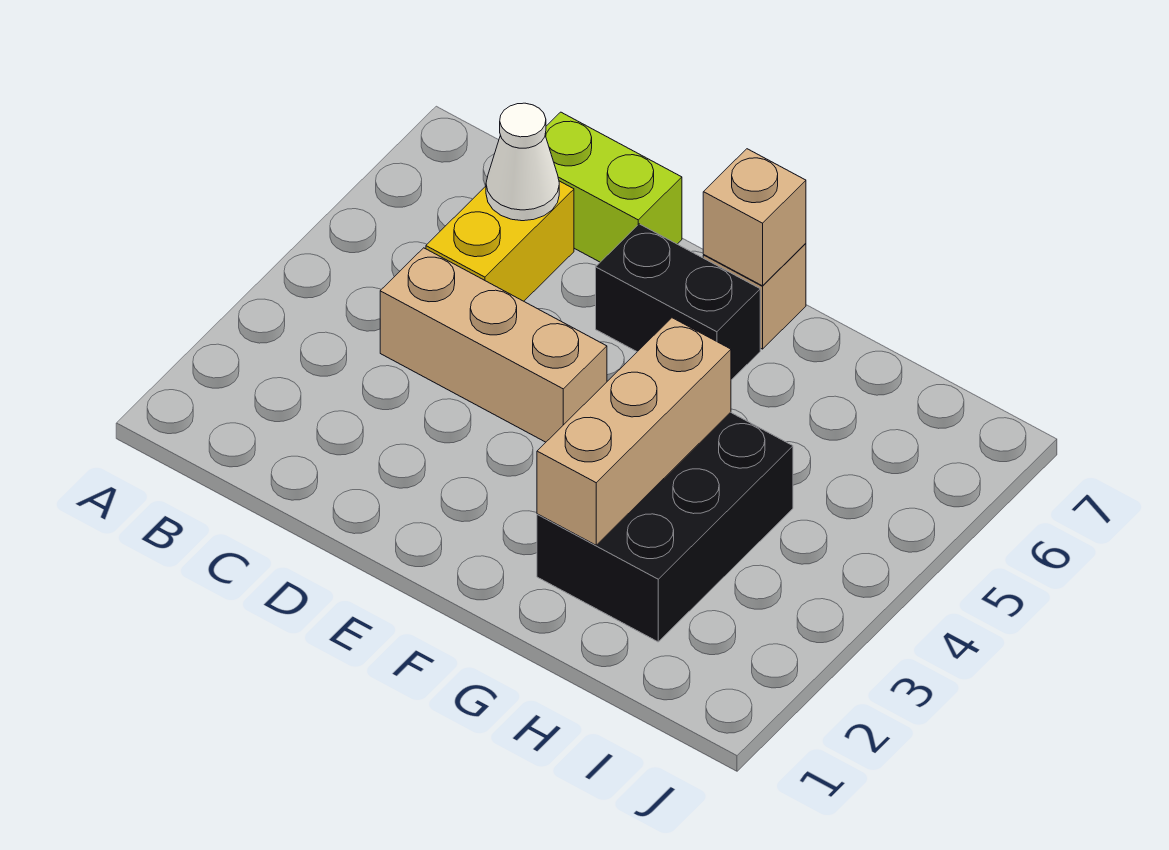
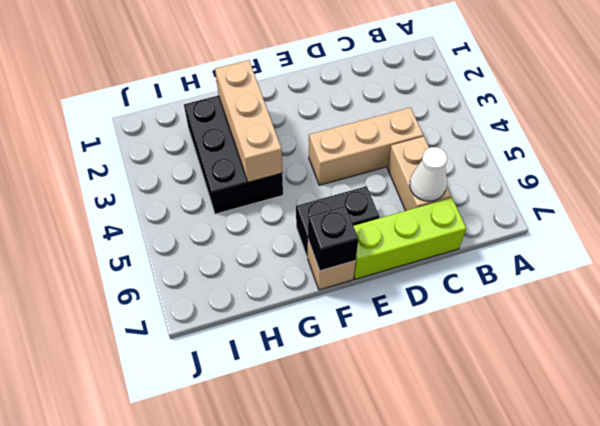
yellow 1x2 brick [426,181,574,301] -> tan 1x2 brick [387,136,451,211]
lime 1x2 brick [545,112,682,262] -> lime 1x3 brick [354,198,466,279]
tan 1x1 brick [703,149,806,286] -> black 1x1 brick [308,206,358,271]

